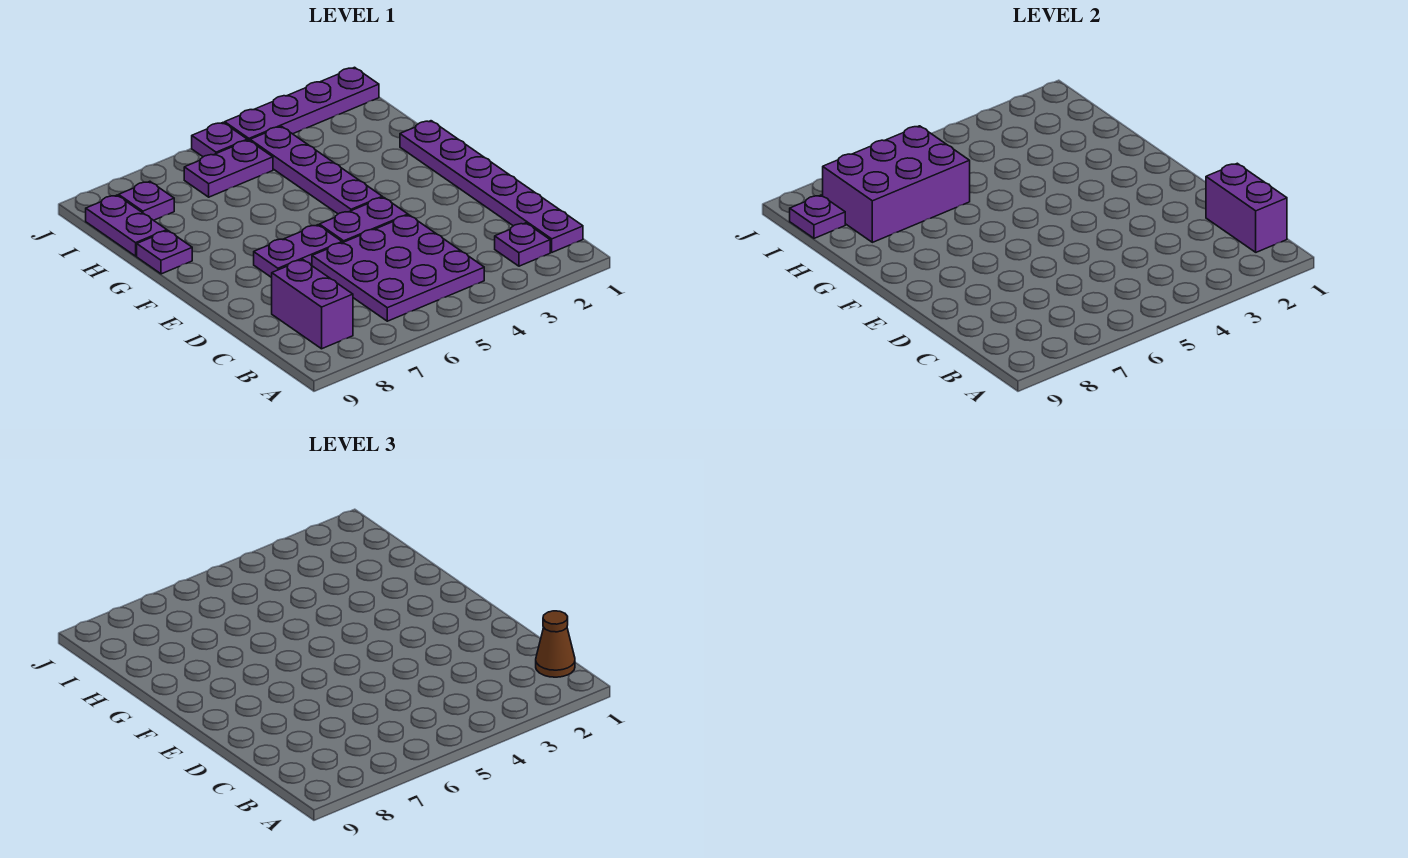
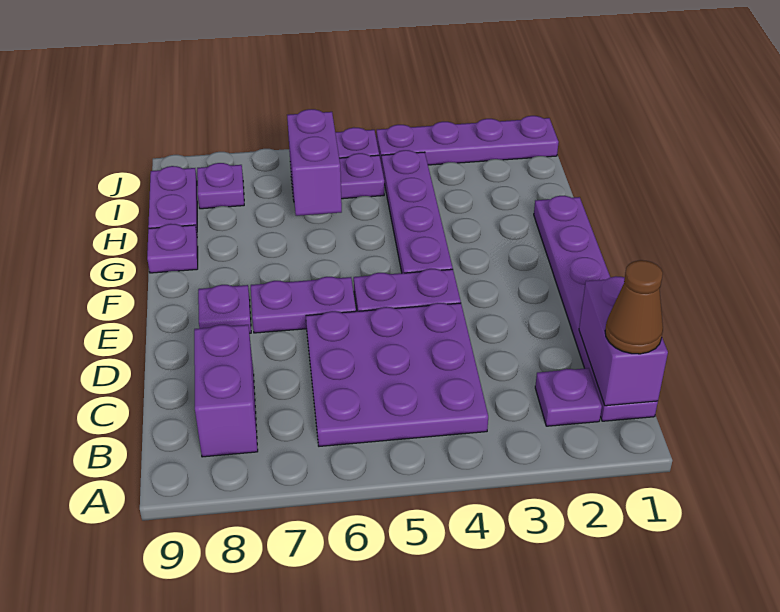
purple 2x3 brick [823,126,970,242] -> purple 1x2 brick [287,109,342,216]
purple 1x1 plate [790,195,845,238] -> purple 1x1 plate moved to [198,285,251,333]

